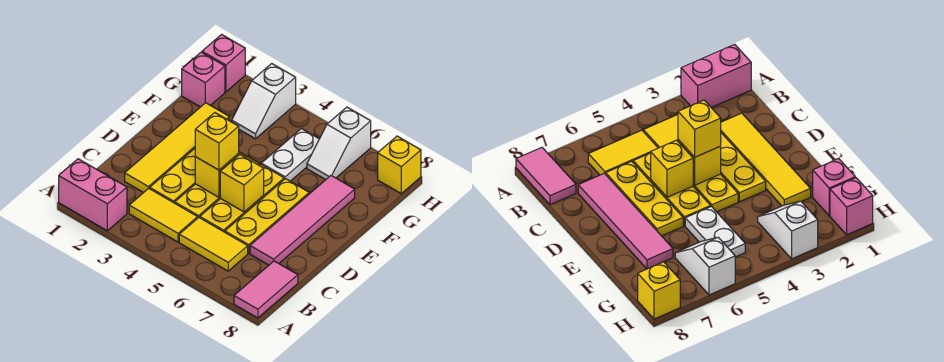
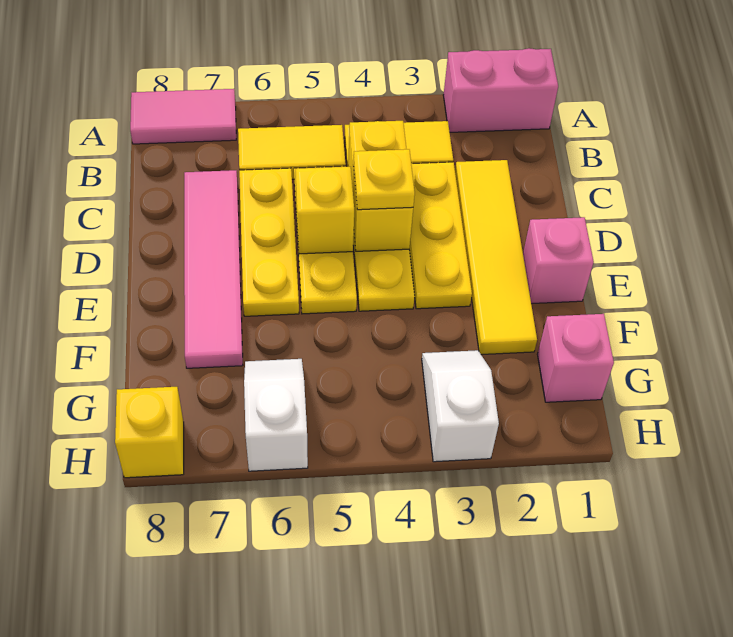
pink 1x2 tile [234,261,298,318] -> pink 1x2 tile turned to [130,89,236,144]
yellow 1x1 brick [195,154,239,197] -> yellow 1x2 brick [348,121,413,251]
yellow 1x1 brick [195,113,239,170] -> yellow 1x1 plate [353,149,415,210]
white 1x2 plate [261,129,319,181] -> none
pink 1x1 brick [202,34,245,92] -> pink 1x1 brick moved to [523,217,594,304]

